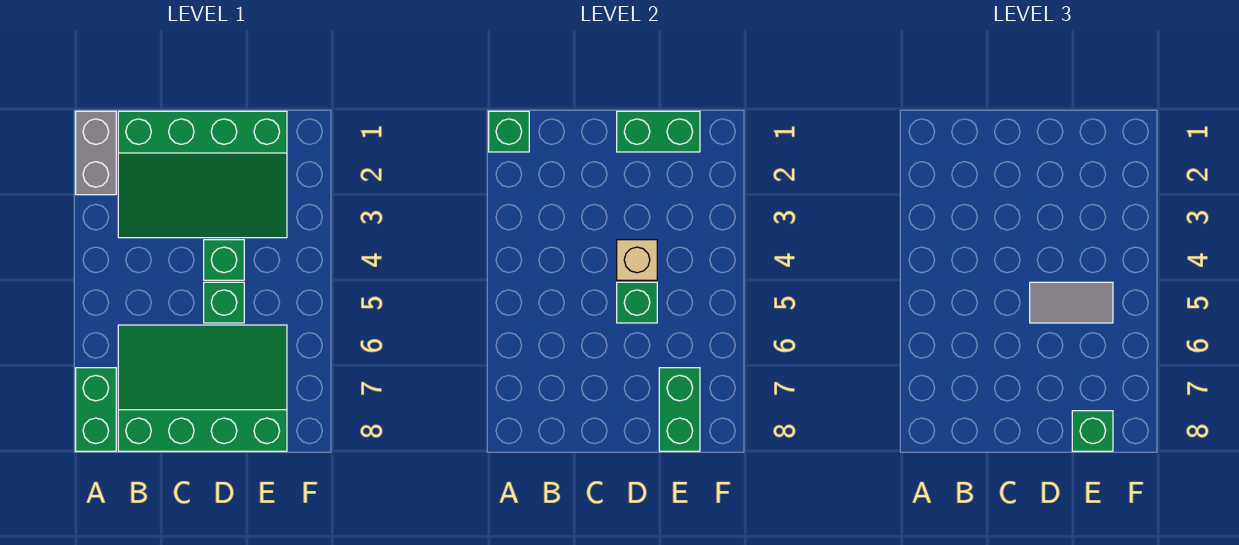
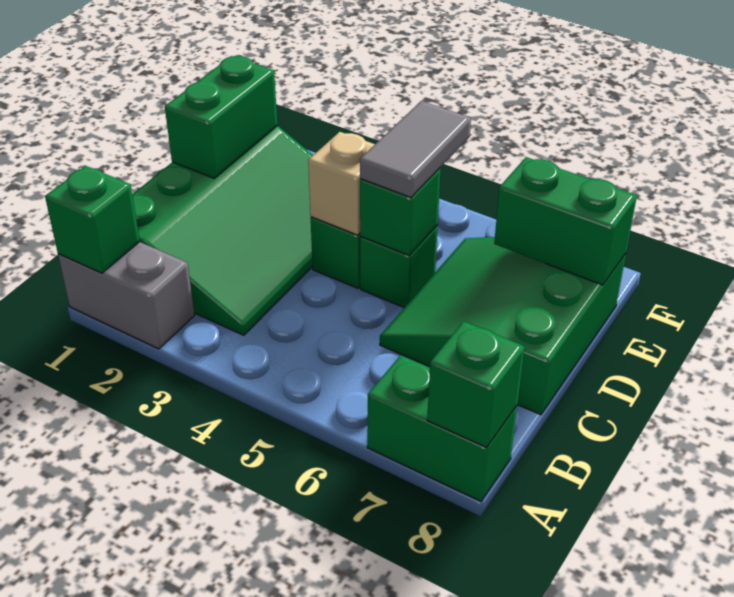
green 3x4 slope [118,325,287,451] -> green 3x3 slope [380,237,626,415]
green 1x1 brick [1072,411,1113,451] -> green 1x1 brick moved to [427,321,524,448]

